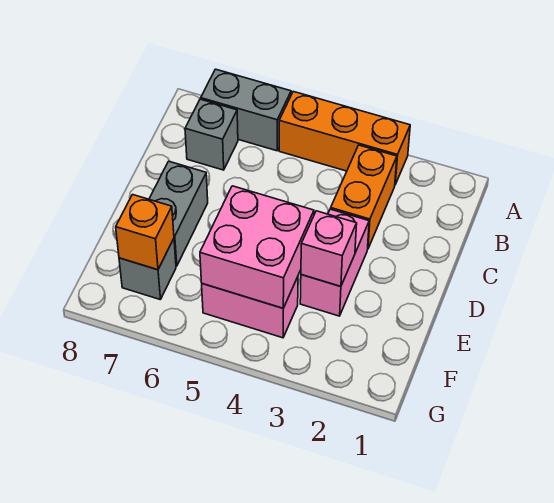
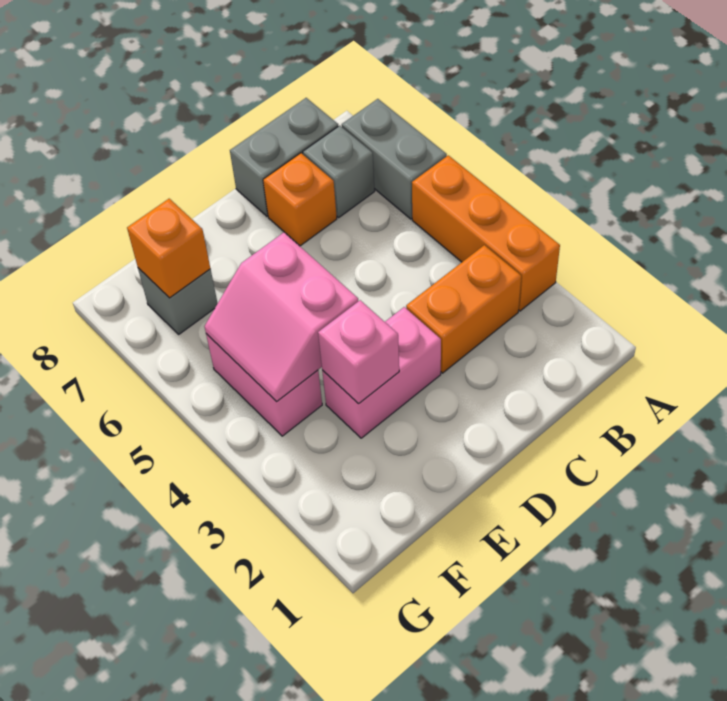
none -> orange 1x1 brick [263,153,337,246]
grey 1x2 brick [149,161,208,266] -> grey 1x2 brick moved to [230,98,338,216]
pink 2x2 brick [200,186,314,308] -> pink 2x2 slope [204,232,358,402]

